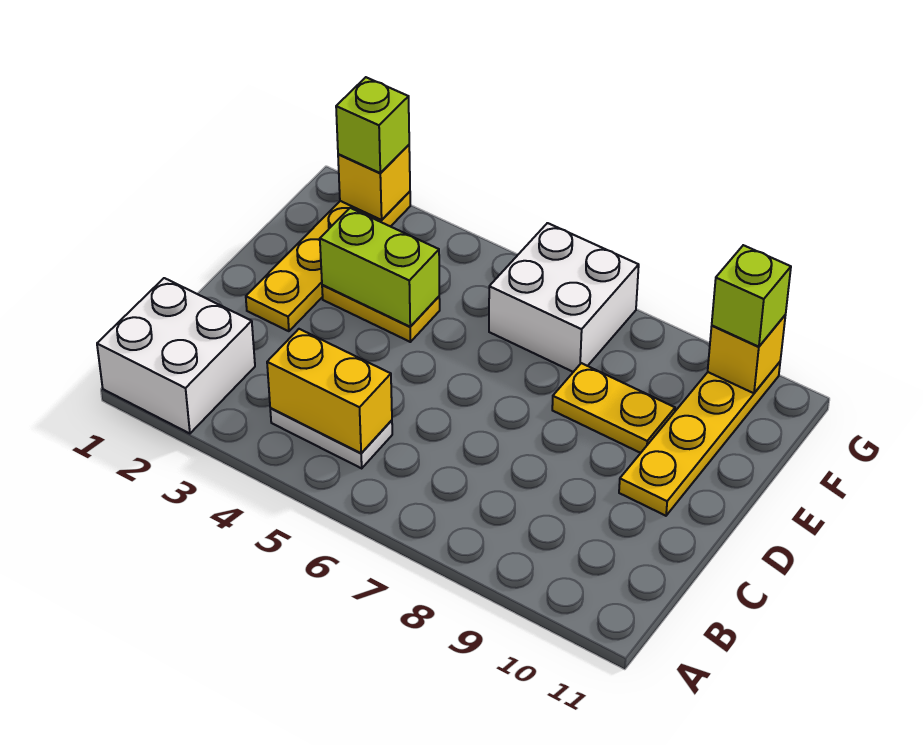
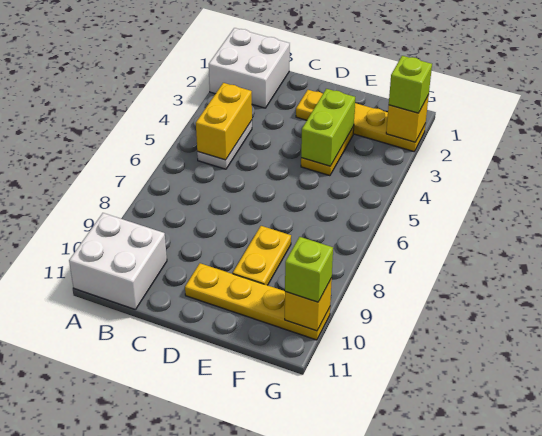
white 2x2 brick [489,223,639,372] -> white 2x2 brick moved to [69,213,167,310]

